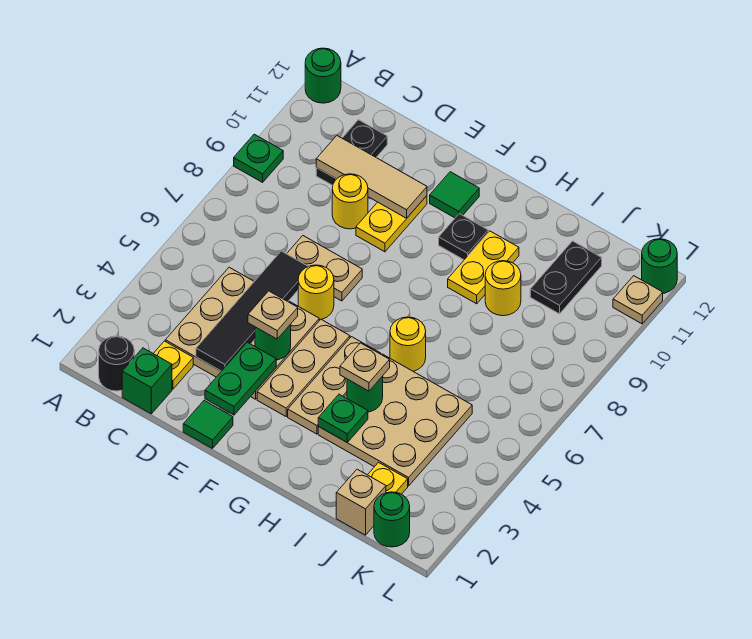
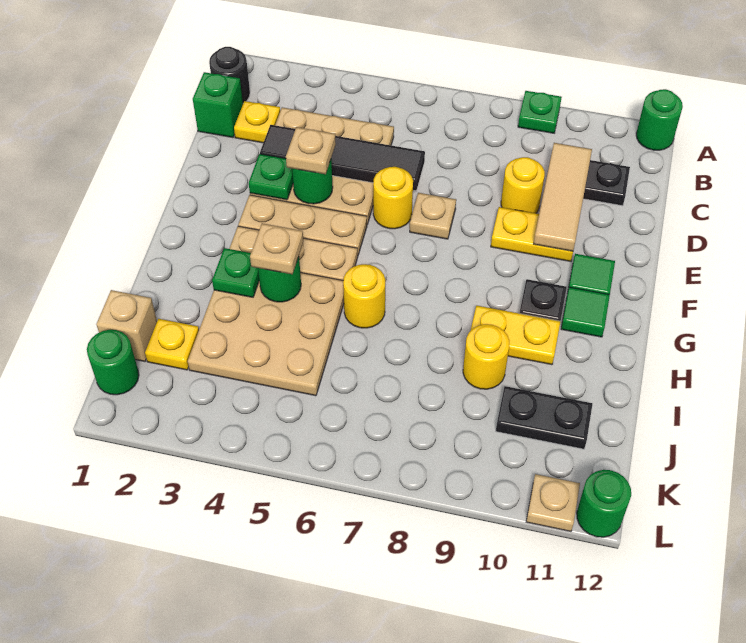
tan 1x2 plate [287,236,362,301] -> tan 1x1 plate [410,193,456,239]
green 1x1 tile [183,400,233,449] -> green 1x1 tile moved to [561,287,610,337]
green 1x2 plate [205,342,276,415] -> green 1x1 plate [249,154,293,200]

